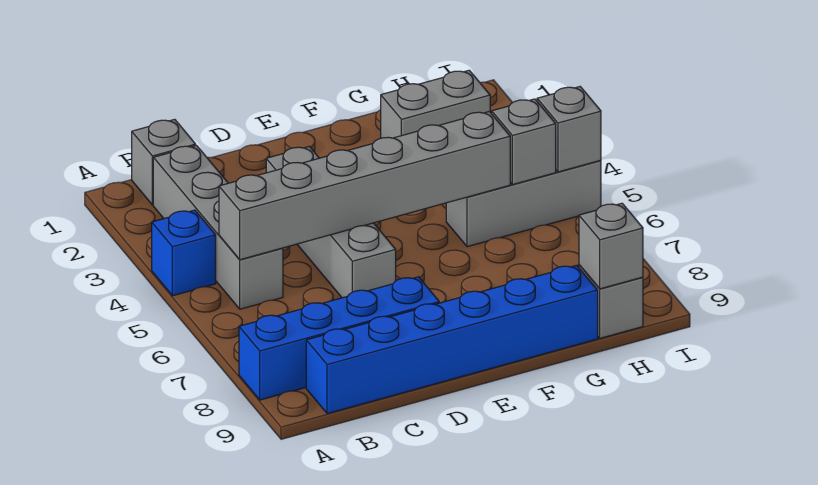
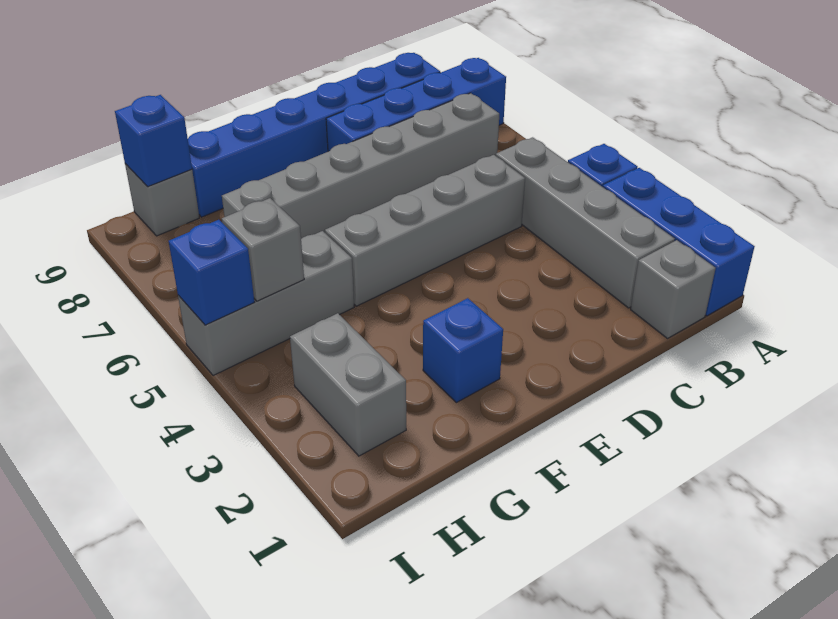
none -> blue 1x3 brick [603,168,755,316]
grey 1x6 brick [219,112,510,260] -> grey 1x6 brick moved to [222,93,499,239]
grey 1x4 brick [266,147,396,298] -> grey 1x4 brick turned to [325,155,525,306]
none -> blue 1x1 brick [423,298,503,403]
grey 1x2 brick [381,70,490,138] -> grey 1x2 brick turned to [290,313,406,456]
grey 1x1 brick [579,203,643,289] -> blue 1x1 brick [115,95,192,187]
grey 1x1 brick [537,87,601,172] -> blue 1x1 brick [169,220,254,325]

